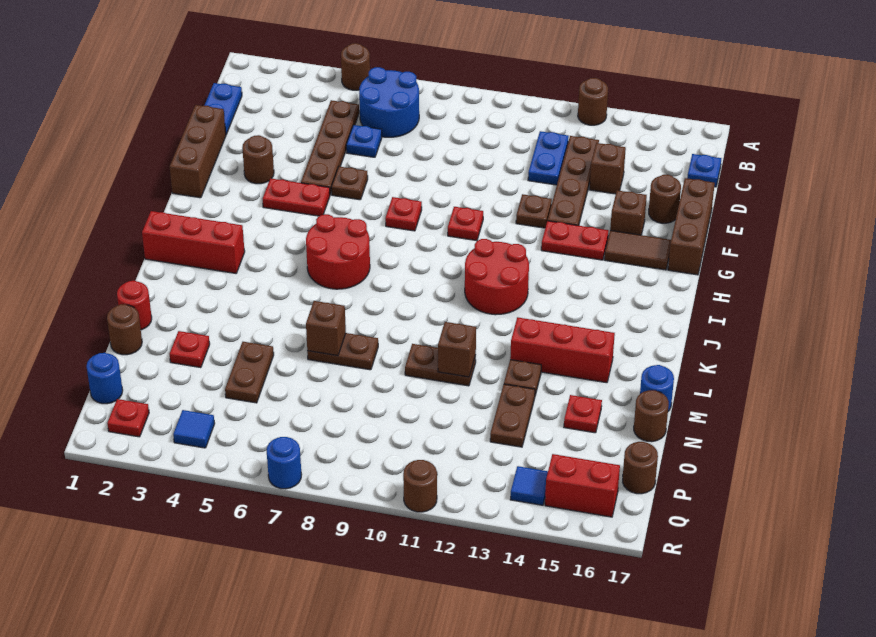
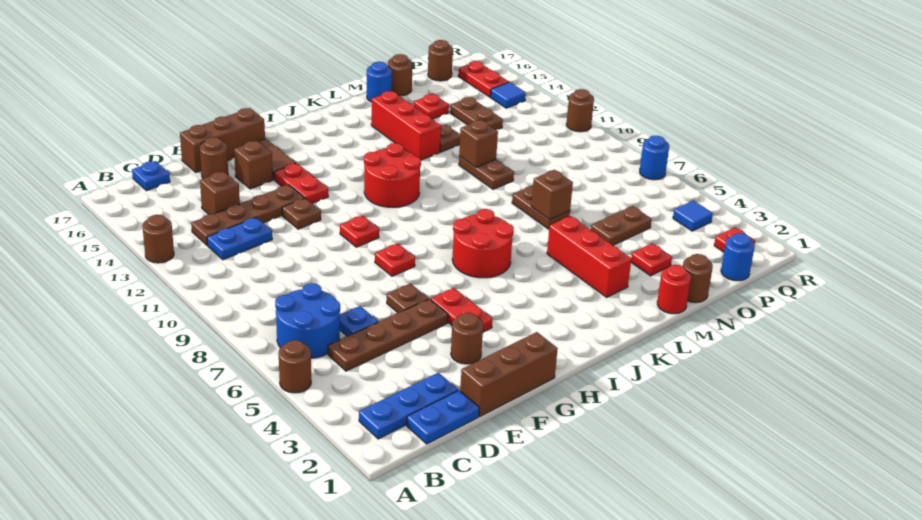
none -> blue 1x3 plate [359,373,458,439]
red 1x3 brick [142,211,245,273] -> red 1x3 brick moved to [547,216,631,297]
brown 1x2 plate [490,384,535,447] -> brown 1x2 plate turned to [450,97,503,130]
red 1x2 brick [545,454,620,517] -> red 1x2 plate [458,61,509,97]

